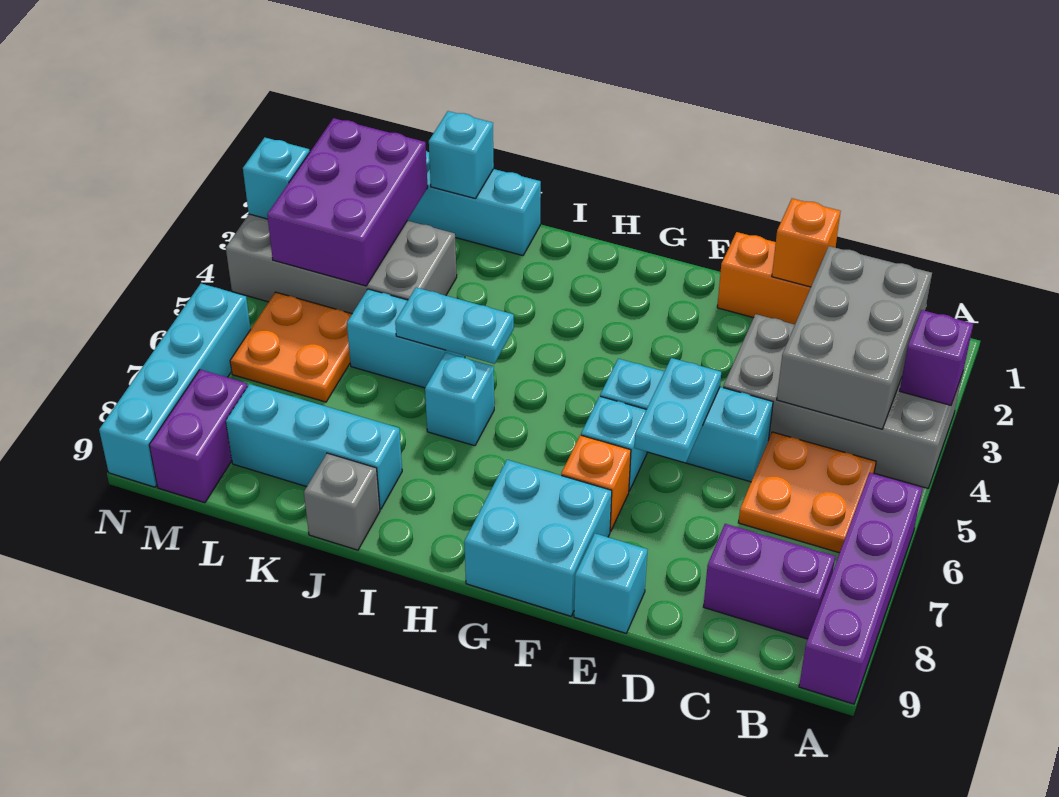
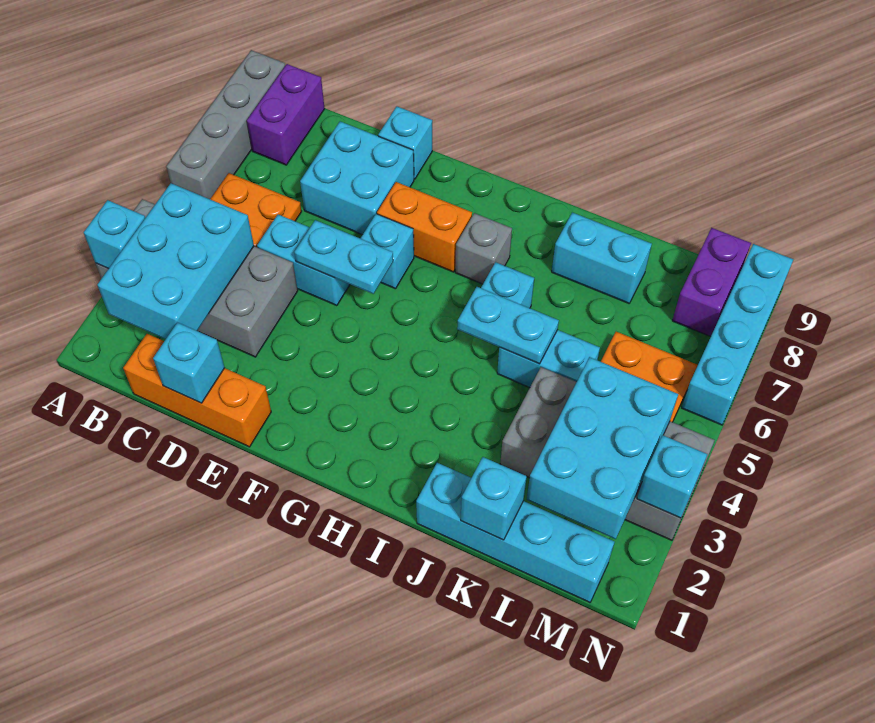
purple 1x1 brick [900,310,973,405] -> cyan 1x1 brick [84,200,145,269]
purple 1x4 brick [799,473,923,704] -> grey 1x4 brick [166,50,285,199]
grey 2x3 brick [777,246,932,429] -> cyan 2x3 brick [97,183,254,339]
purple 1x2 brick [703,524,835,639] -> purple 1x2 brick turned to [247,64,325,165]
orange 1x1 brick [772,199,841,287] -> cyan 1x1 brick [153,322,225,403]
cyan 1x3 brick [600,359,773,482] -> cyan 1x2 brick [257,215,350,306]
cyan 1x2 plate [634,358,721,463] -> cyan 1x2 plate turned to [294,220,393,294]
orange 1x1 brick [561,435,631,532] -> orange 1x2 brick [377,182,472,272]
cyan 2x2 brick [464,460,612,616] -> cyan 2x2 brick moved to [300,121,414,235]
cyan 1x3 brick [226,384,402,509] -> cyan 1x2 brick [552,212,652,303]
grey 1x1 brick [304,453,380,550] -> grey 1x1 brick moved to [455,213,512,284]
purple 2x3 brick [267,118,428,286] -> cyan 2x3 brick [527,357,678,539]

